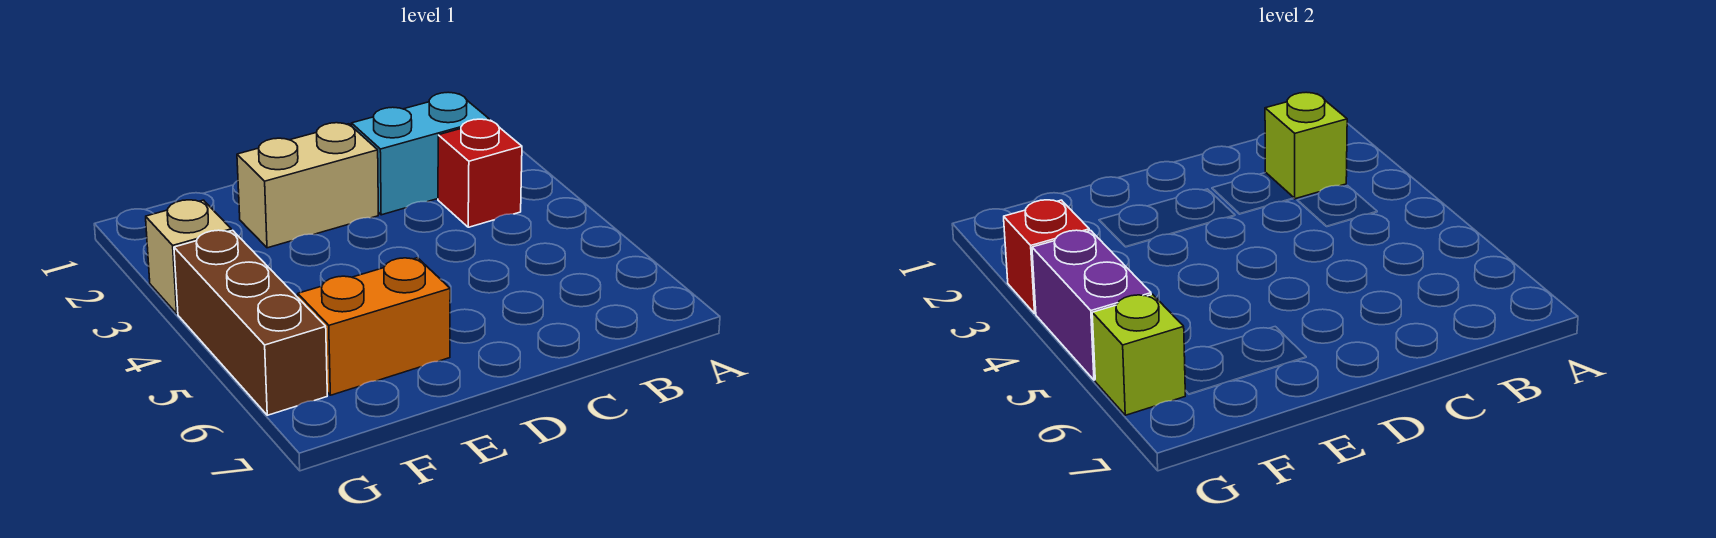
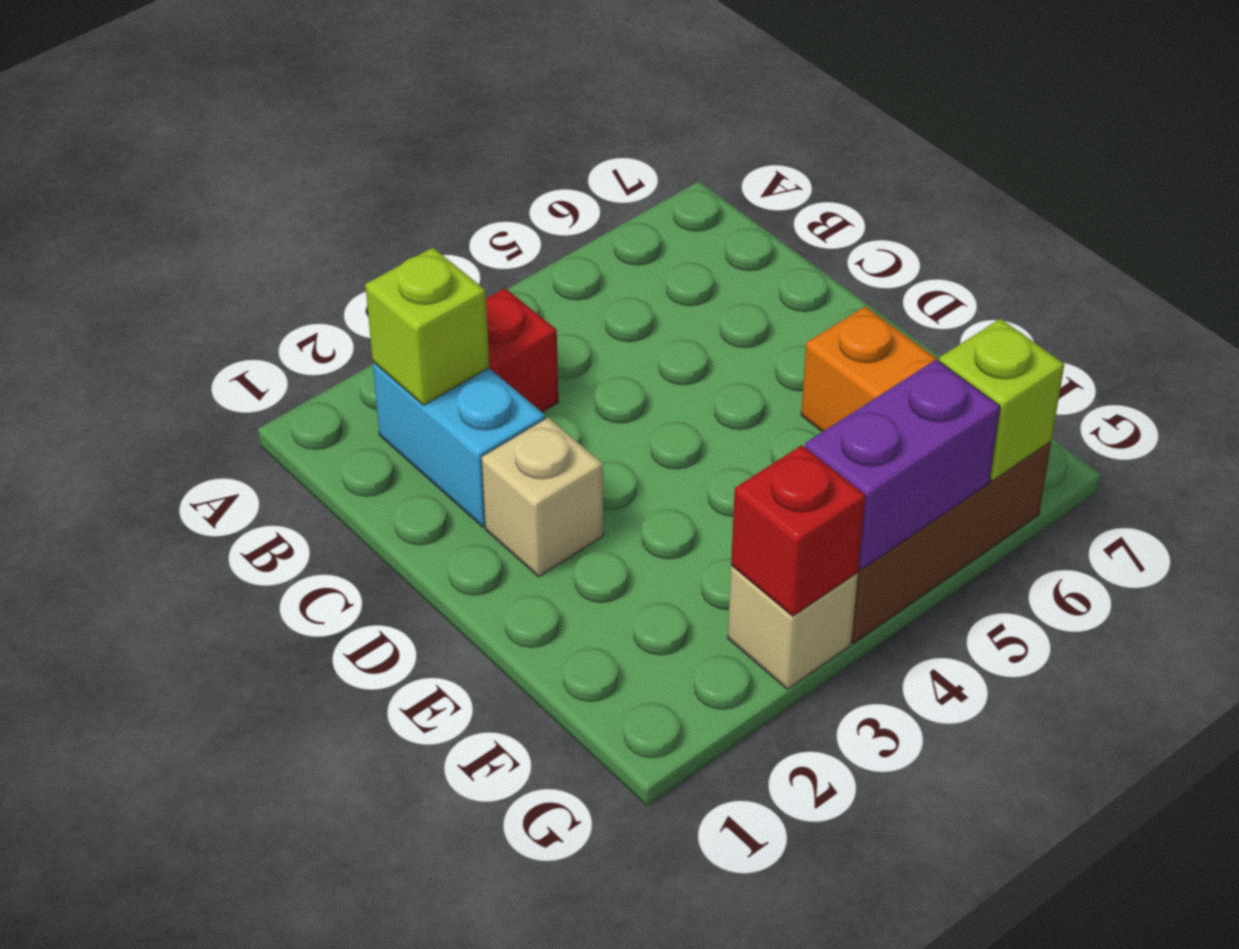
tan 1x2 brick [237,123,378,248] -> tan 1x1 brick [482,417,603,577]

